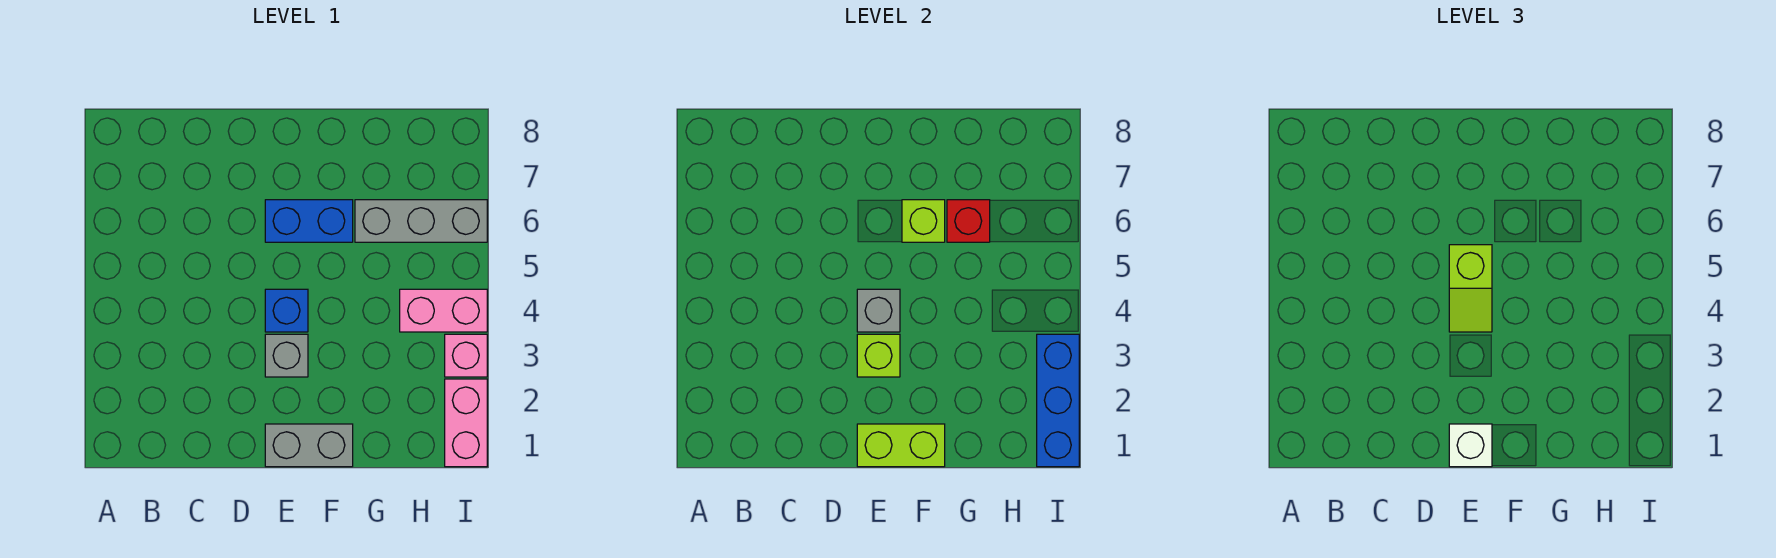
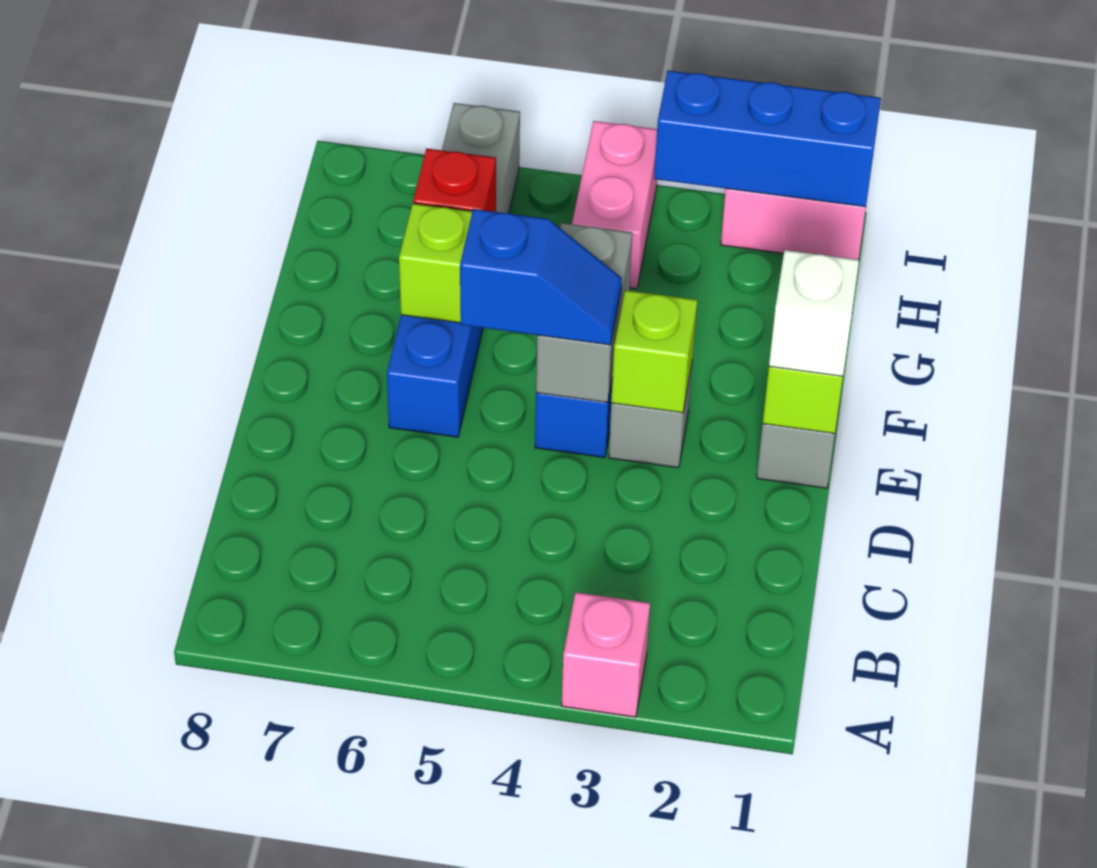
grey 1x1 brick [857,289,900,332] -> grey 1x2 brick [536,223,632,403]
lime 1x2 slope [1449,245,1492,332] -> blue 1x2 slope [460,209,622,345]
pink 1x1 brick [445,334,487,377] -> pink 1x1 brick moved to [562,592,650,717]

